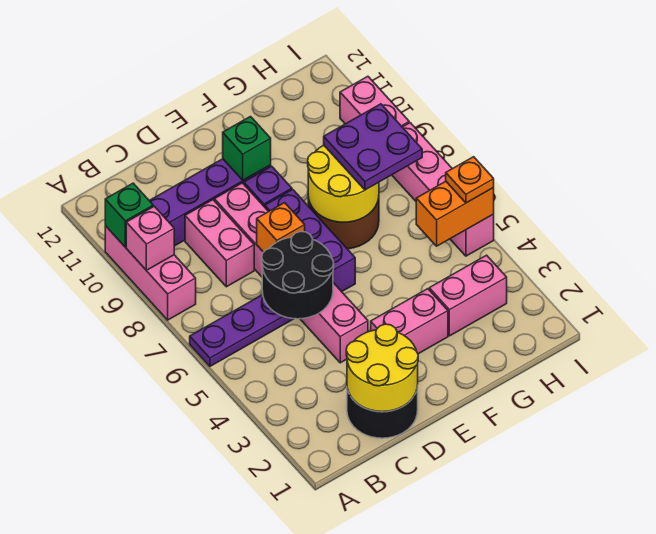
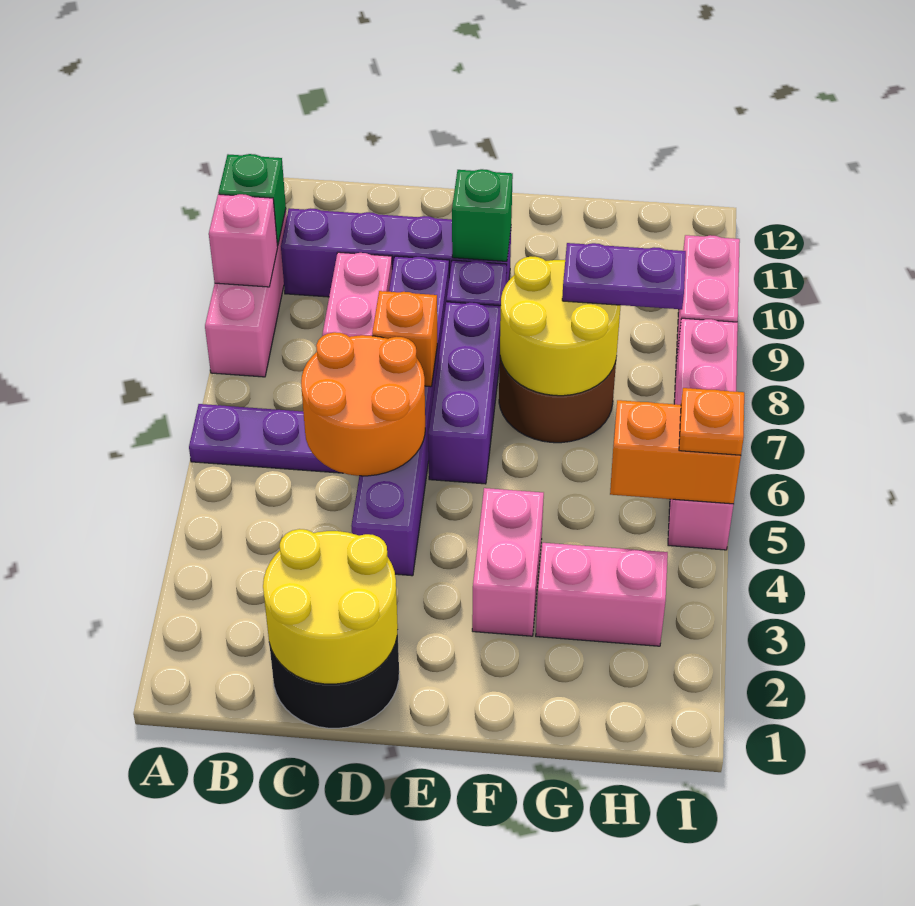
black 2x2 round brick [262,232,334,319] -> orange 2x2 round brick [301,332,425,476]
pink 1x6 brick [214,183,368,363] -> purple 1x6 brick [352,256,449,576]
pink 1x2 brick [371,289,448,354] -> pink 1x2 brick turned to [472,488,544,636]
purple 2x2 plate [324,104,422,190] -> purple 1x2 plate [562,243,686,309]

